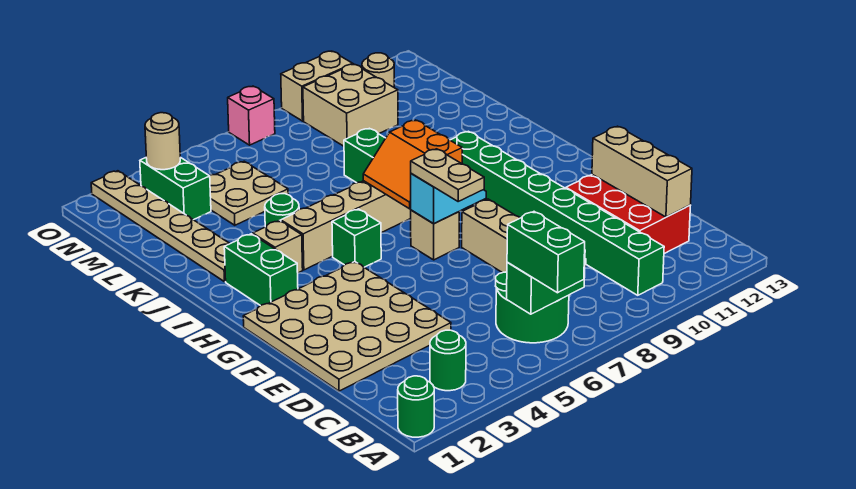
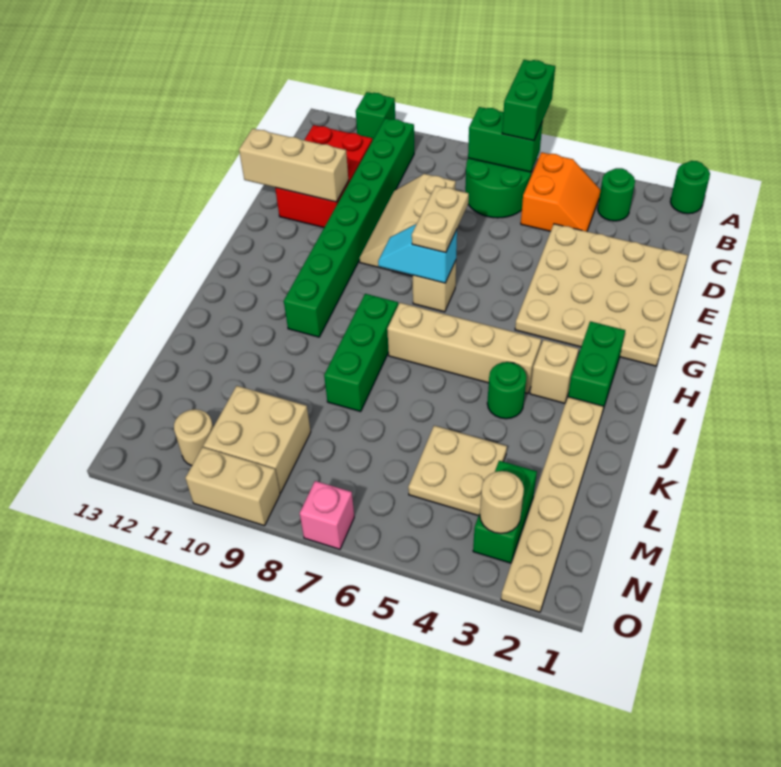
tan 1x3 brick [592,126,692,217] -> tan 1x3 brick turned to [239,129,348,202]
green 1x1 brick [332,209,381,267] -> green 1x1 brick moved to [356,92,395,141]
orange 2x2 slope [363,120,462,209] -> orange 2x2 slope moved to [521,152,601,231]

